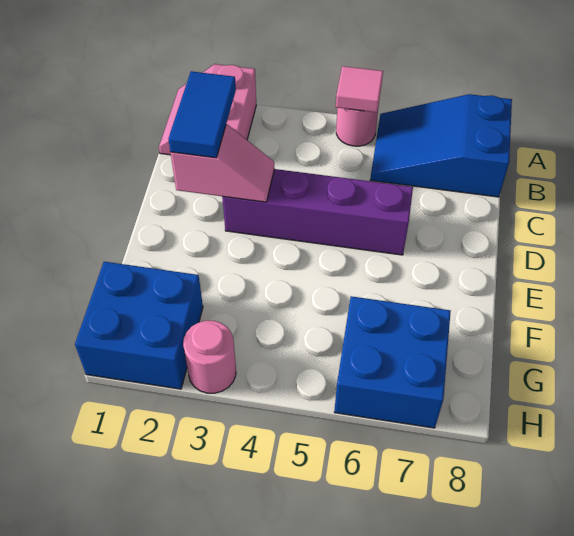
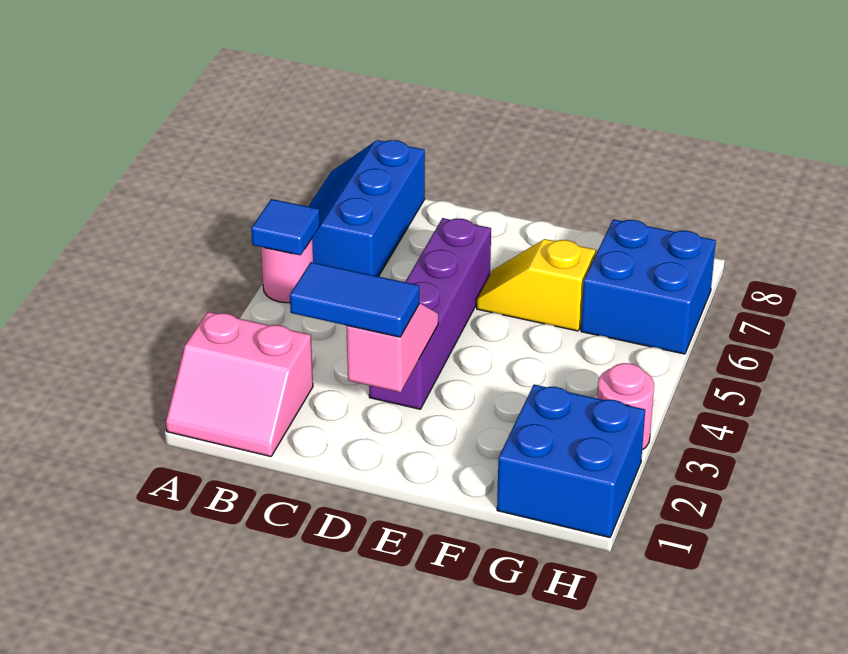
pink 1x1 tile [336,66,383,112] -> blue 1x1 tile [251,199,320,255]
blue 2x3 slope [370,94,512,197] -> blue 2x3 slope turned to [308,140,425,276]
none -> yellow 1x2 slope [477,239,596,331]

